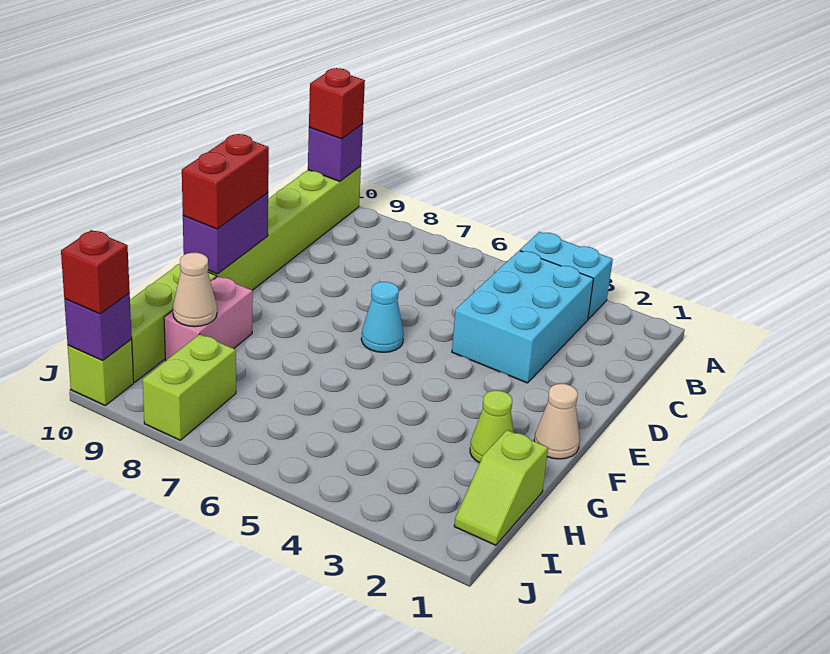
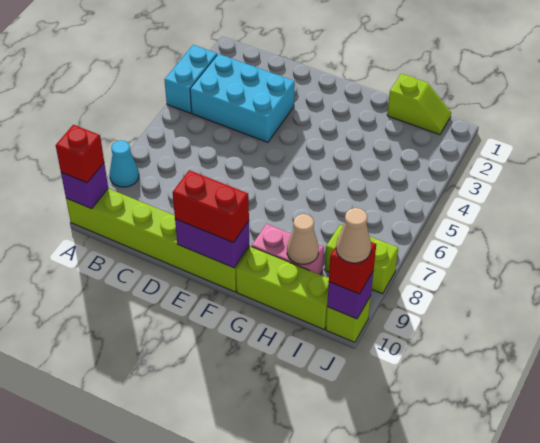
cyan 1x1 cone [361,282,404,352] -> cyan 1x1 cone moved to [110,140,139,187]
tan 1x1 cone [534,384,580,459] -> tan 1x1 cone moved to [336,208,371,263]
lime 1x1 cone [470,390,514,463] -> none

